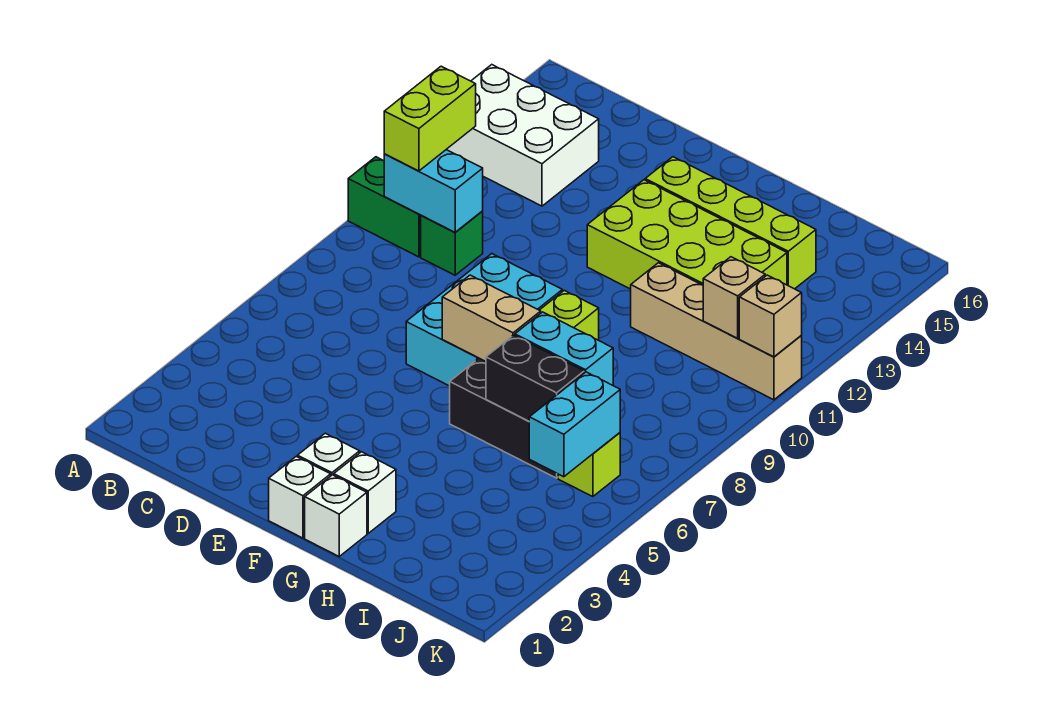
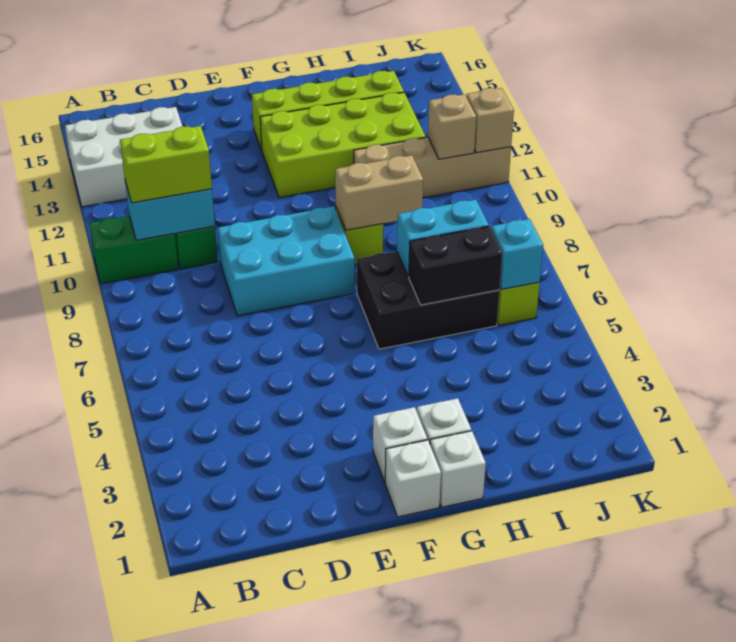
lime 1x2 brick [384,66,476,171] -> lime 1x2 brick turned to [120,126,212,203]
cyan 2x3 brick [406,254,562,386] -> cyan 2x3 brick turned to [217,207,355,316]
tan 1x2 brick [442,275,541,361] -> tan 1x2 brick moved to [335,155,423,230]
cyan 1x2 brick [529,372,620,477] -> cyan 1x1 brick [491,219,543,289]

